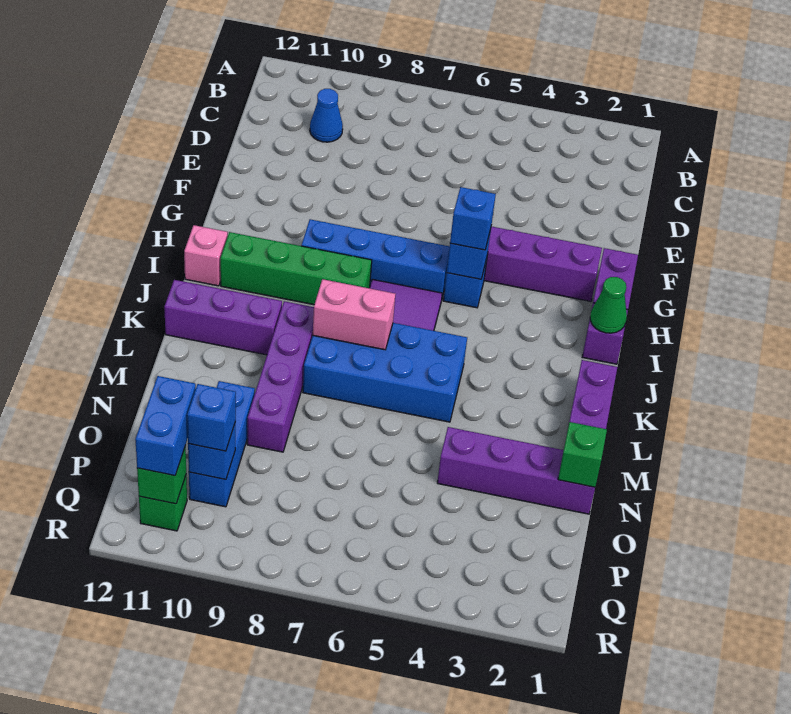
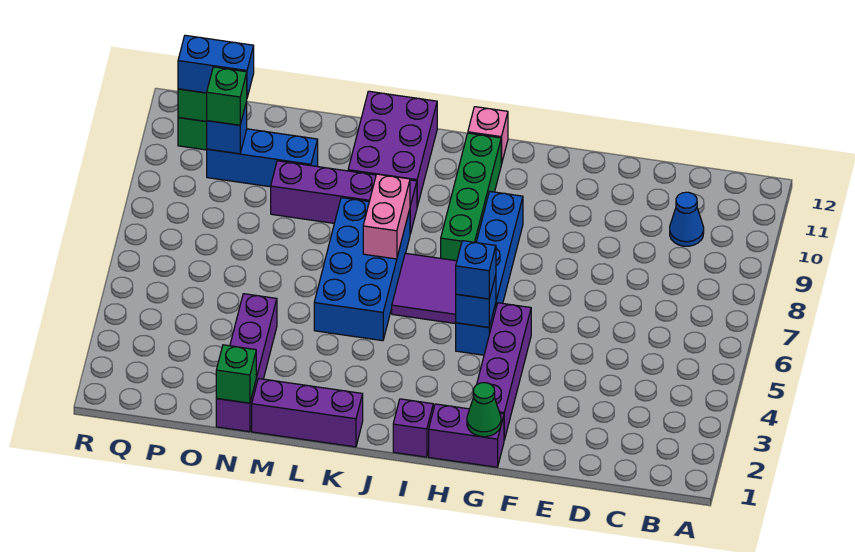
green 1x1 cone [590,277,627,333] -> green 1x1 cone moved to [467,383,501,437]
purple 1x3 brick [164,280,282,355] -> purple 2x3 brick [348,91,437,206]
blue 1x1 brick [187,384,236,451] -> green 1x1 brick [207,67,247,125]

